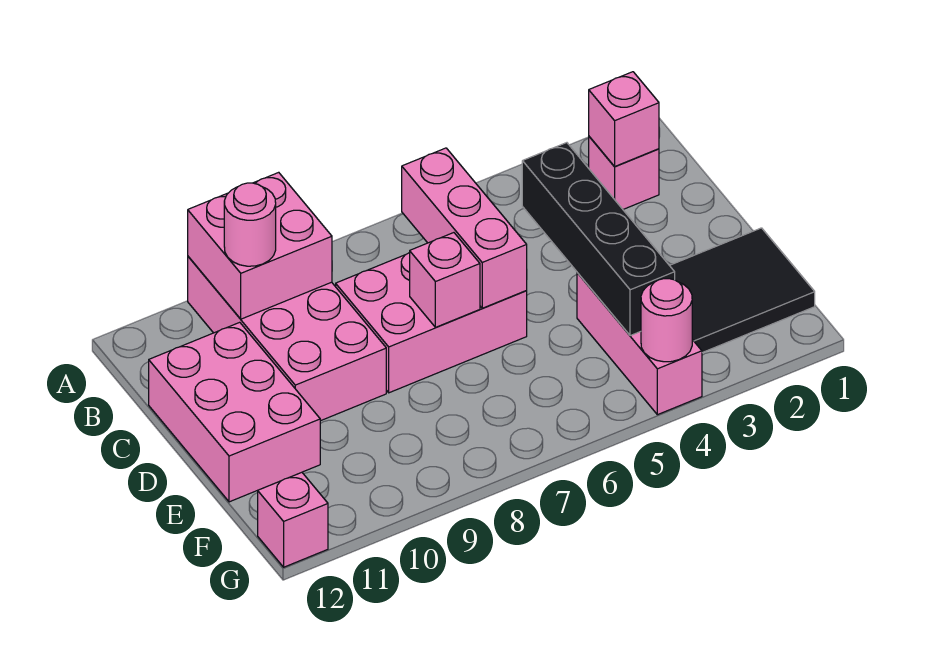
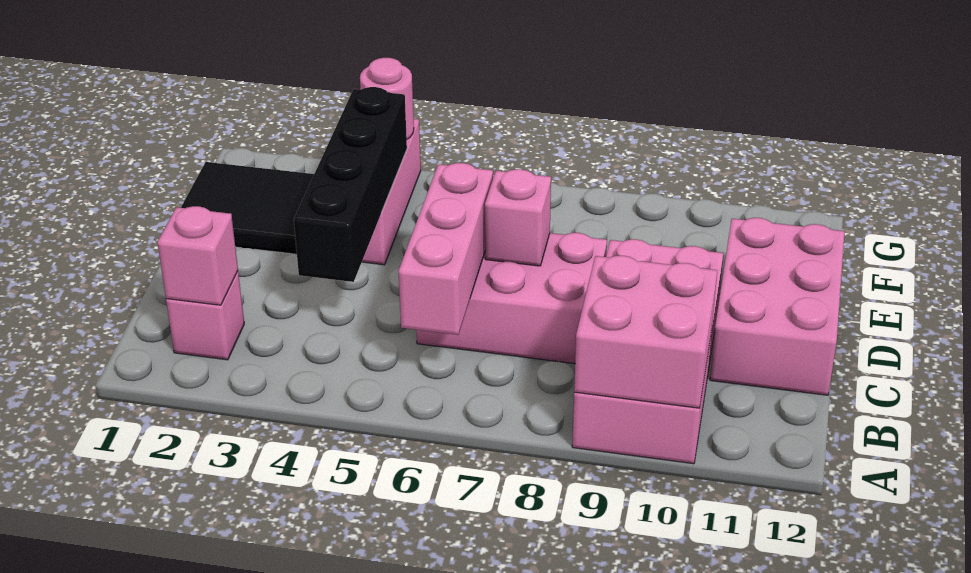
pink 1x1 round brick [224,183,276,266] -> none
pink 1x1 brick [258,472,328,567] -> none

